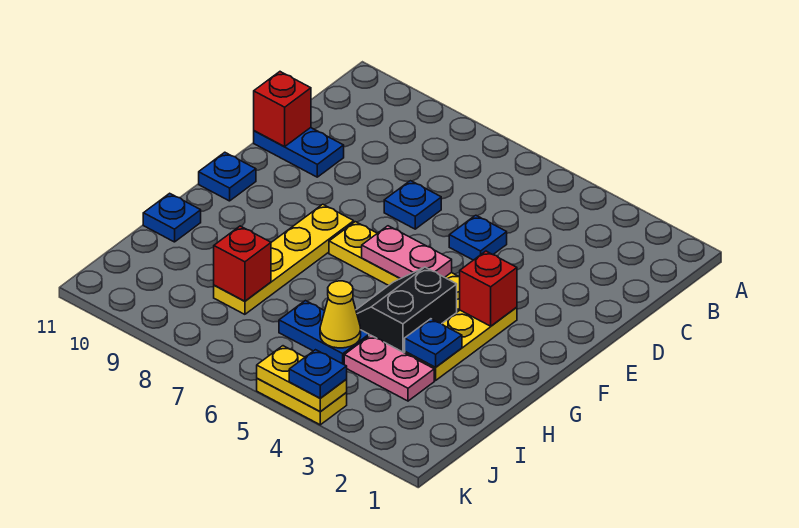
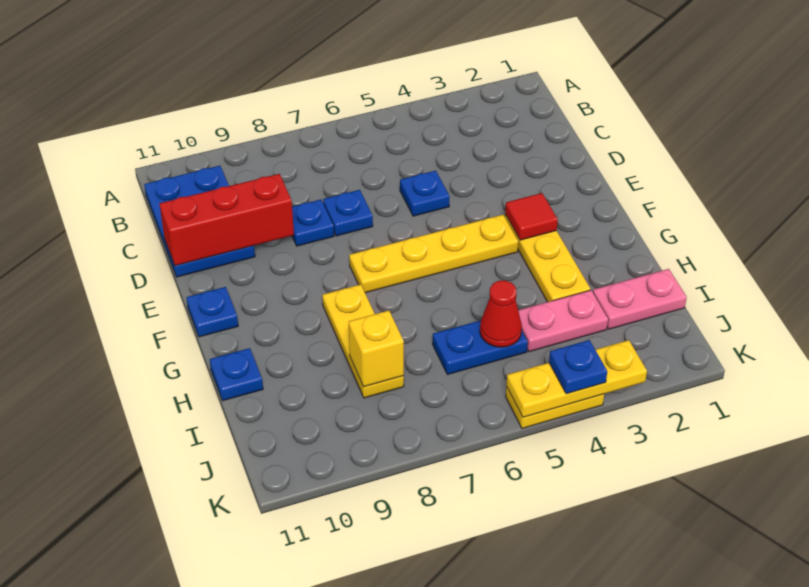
blue 1x2 plate [254,128,344,177] -> blue 2x3 plate [144,166,255,277]
red 1x1 brick [254,72,311,147] -> red 1x3 brick [160,174,294,266]
red 1x1 brick [460,251,517,326] -> red 1x1 tile [505,193,558,240]
pink 1x2 plate [362,226,452,279] -> pink 1x2 plate moved to [593,269,687,329]
yellow 1x4 plate [214,204,354,314] -> yellow 1x3 plate [322,284,404,398]
black 2x2 slope [356,267,457,353] -> none
blue 1x1 plate [405,319,462,367] -> blue 1x1 plate moved to [292,200,334,246]
yellow 1x1 cone [320,281,361,348] -> red 1x1 cone [480,280,522,347]
red 1x1 brick [214,226,271,301] -> yellow 1x1 brick [349,311,404,387]
yellow 1x2 plate [257,346,347,412] -> yellow 1x3 plate [506,340,647,417]

